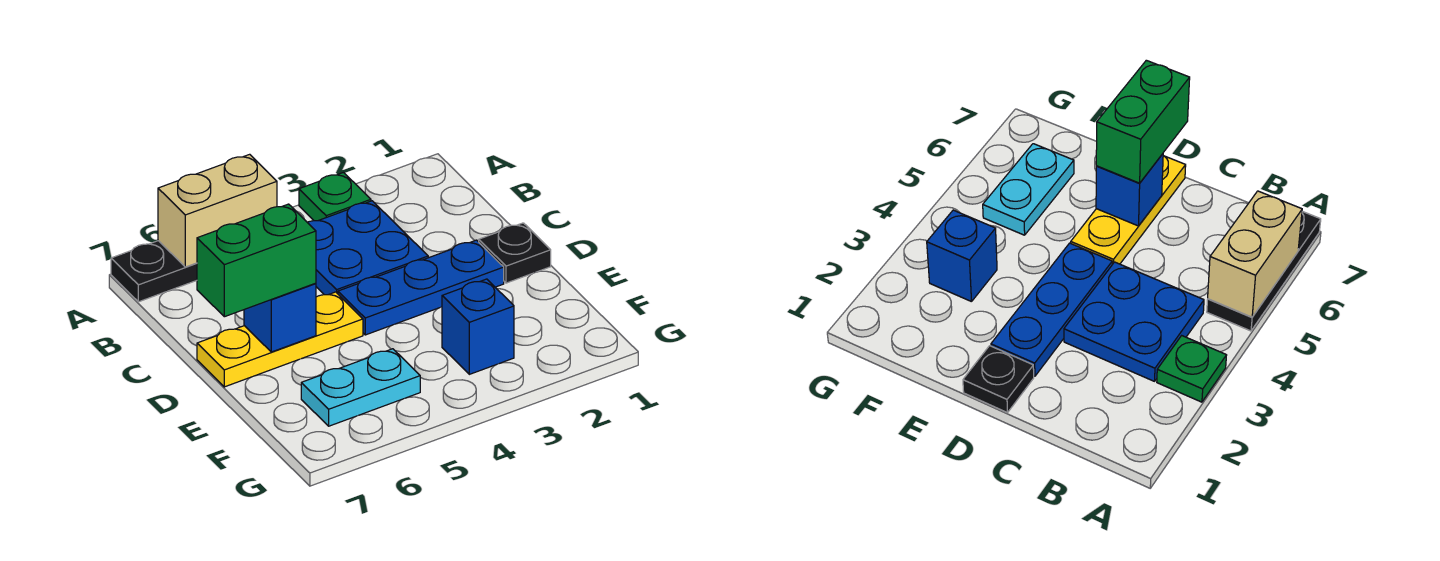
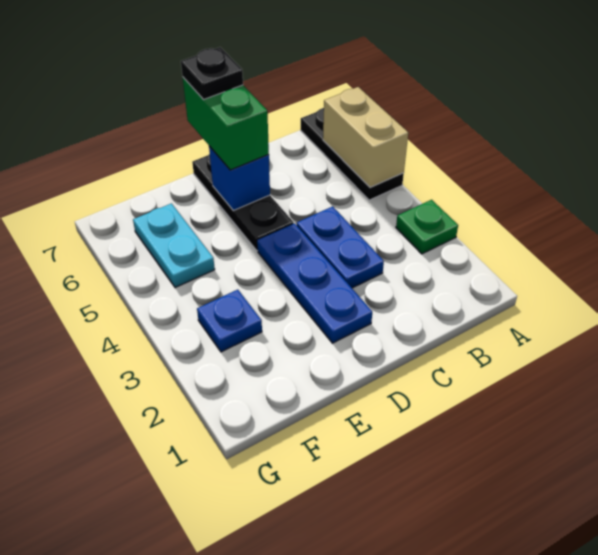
blue 2x2 plate [307,201,428,295] -> blue 1x2 plate [297,206,384,288]
black 1x1 plate [479,223,551,283] -> black 1x1 plate moved to [181,47,243,100]
yellow 1x3 plate [197,292,363,387] -> black 1x3 plate [192,154,294,251]
blue 1x1 brick [442,279,514,374] -> blue 1x1 plate [197,290,262,352]

